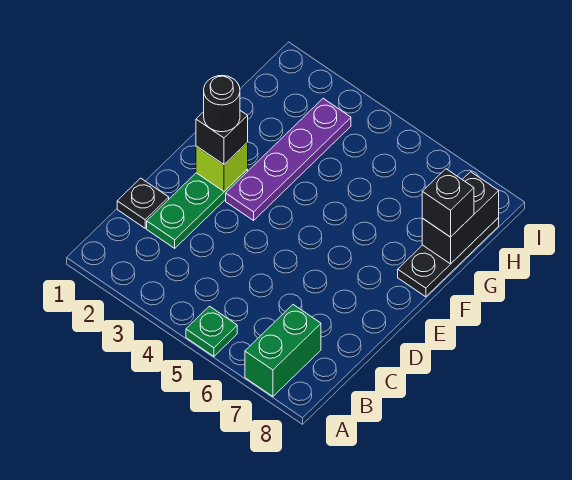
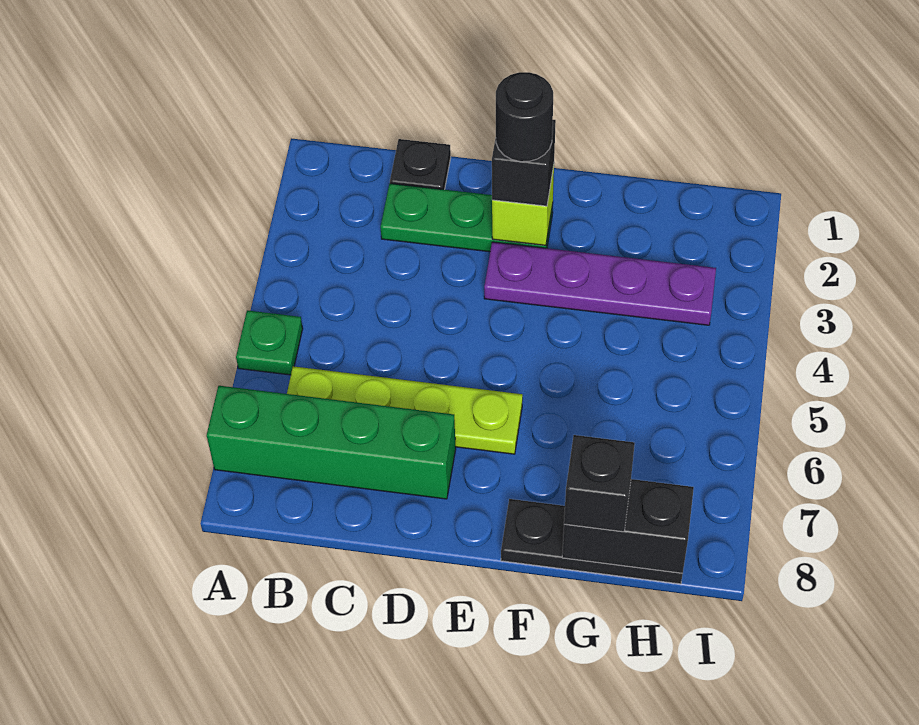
green 1x2 brick [245,305,321,396] -> green 1x4 brick [207,386,456,499]
none -> lime 1x4 plate [287,366,523,454]

